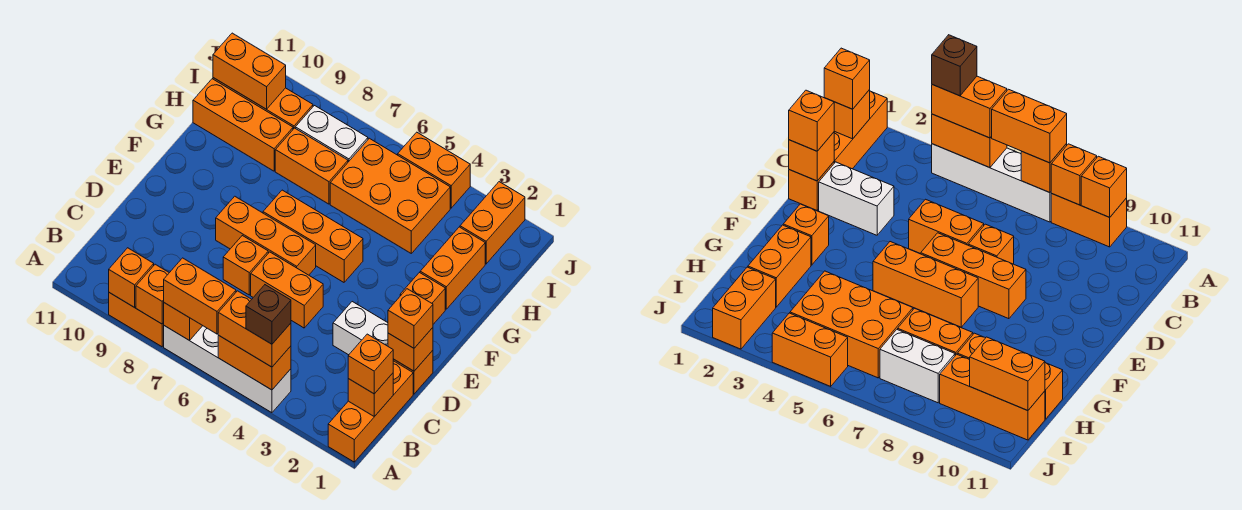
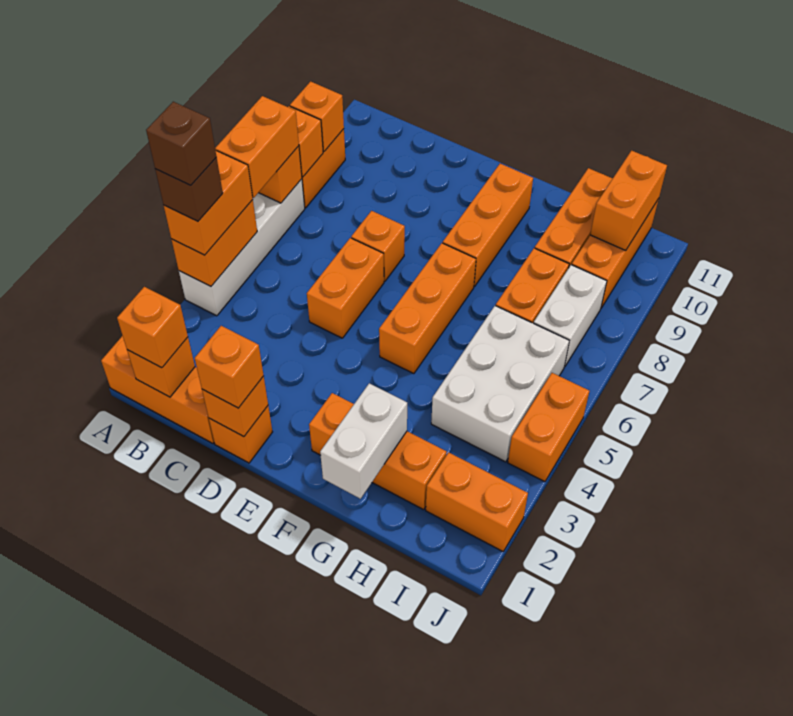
none -> brown 1x1 brick [146,102,217,185]
white 1x2 brick [333,302,388,355] -> white 1x2 brick moved to [320,383,407,499]
orange 1x3 brick [216,196,316,275] -> orange 1x3 brick moved to [443,164,533,287]
orange 2x3 brick [330,138,450,253] -> white 2x3 brick [431,306,569,462]

